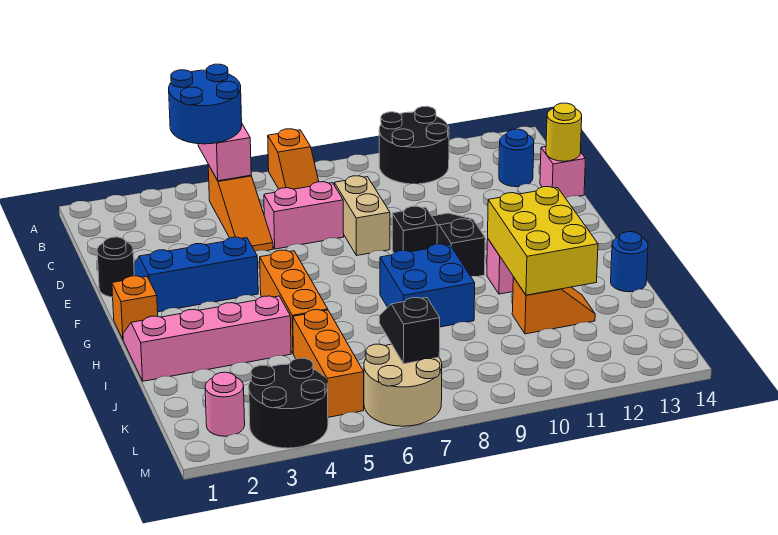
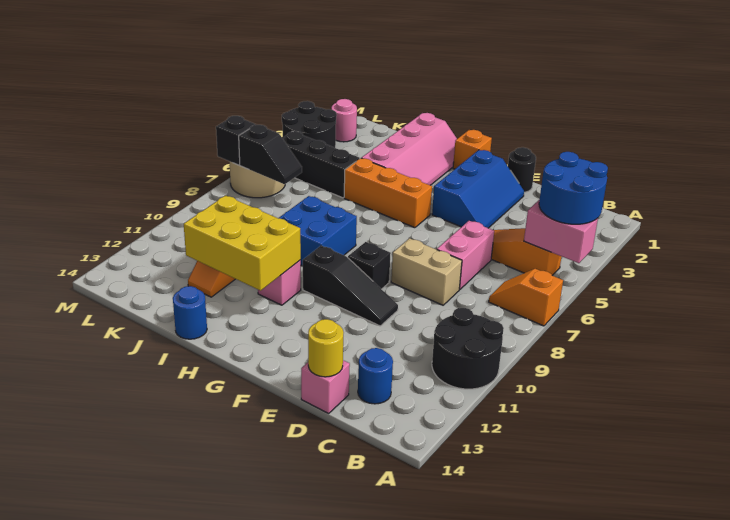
orange 1x3 brick [293,310,364,417] -> black 1x3 brick [282,131,360,198]
none -> black 1x1 brick [216,116,255,165]

